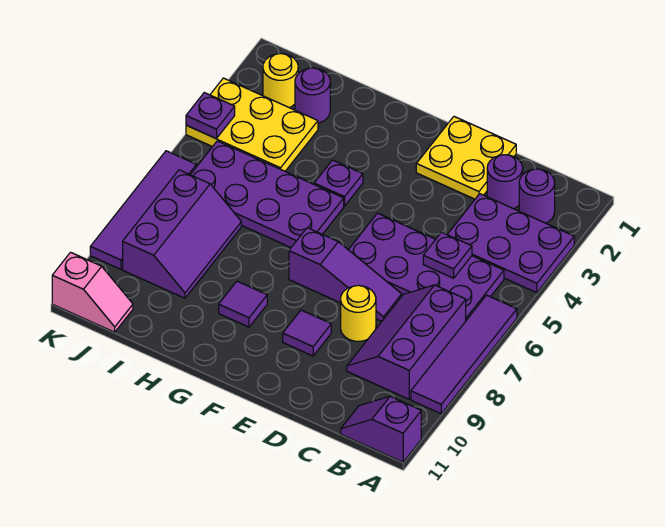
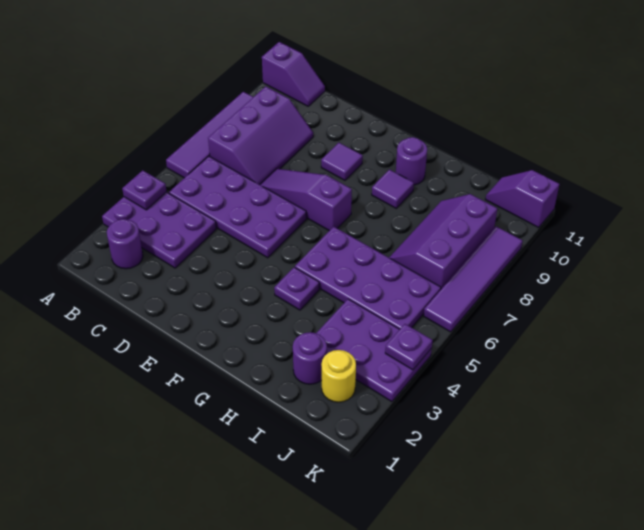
purple 1x1 round brick [487,155,523,209] -> purple 1x1 round brick moved to [396,137,427,185]
purple 1x1 plate [423,232,472,278] -> purple 1x1 plate moved to [122,170,167,210]
yellow 2x2 plate [416,117,516,199] -> none
yellow 1x1 round brick [341,285,376,341] -> none
yellow 2x3 plate [186,78,318,171] -> purple 2x3 plate [316,299,432,402]
pink 1x2 slope [52,252,133,332] -> purple 1x2 slope [485,170,559,228]

